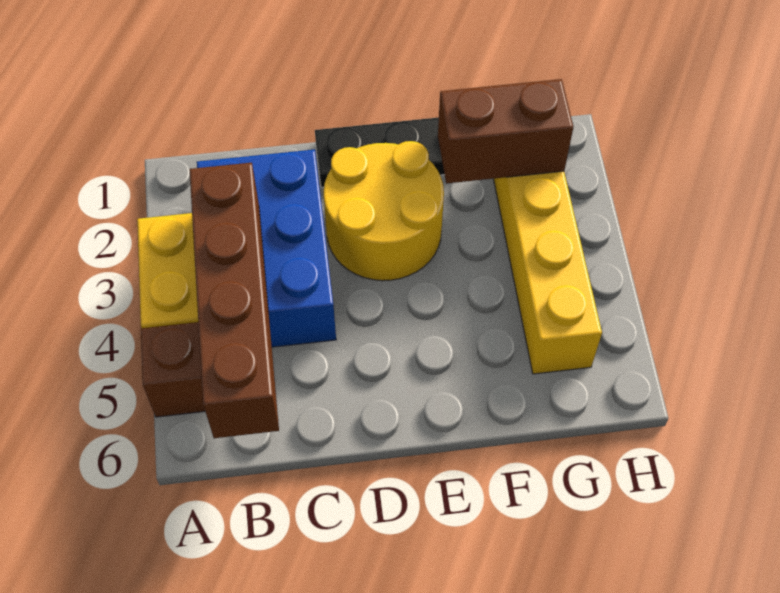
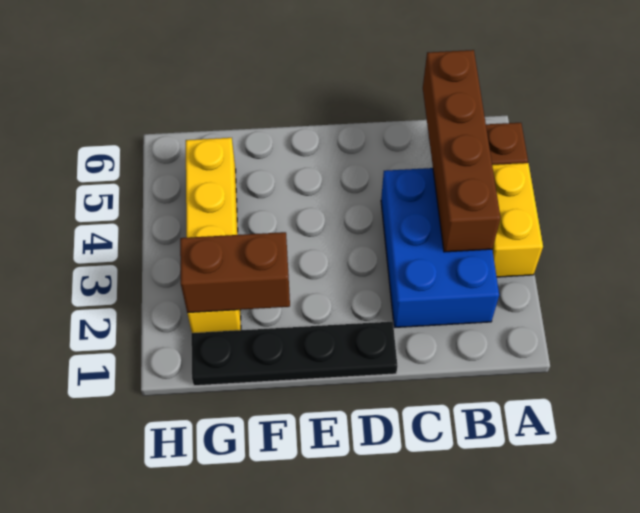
yellow 2x2 round brick [324,141,444,281] -> none

